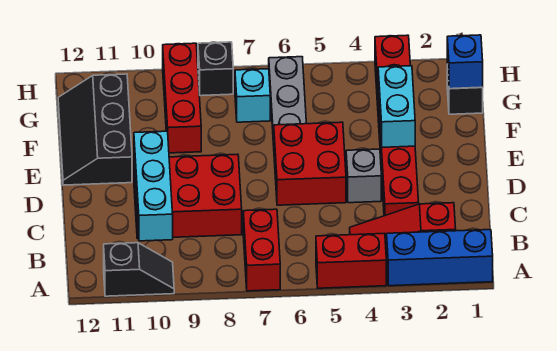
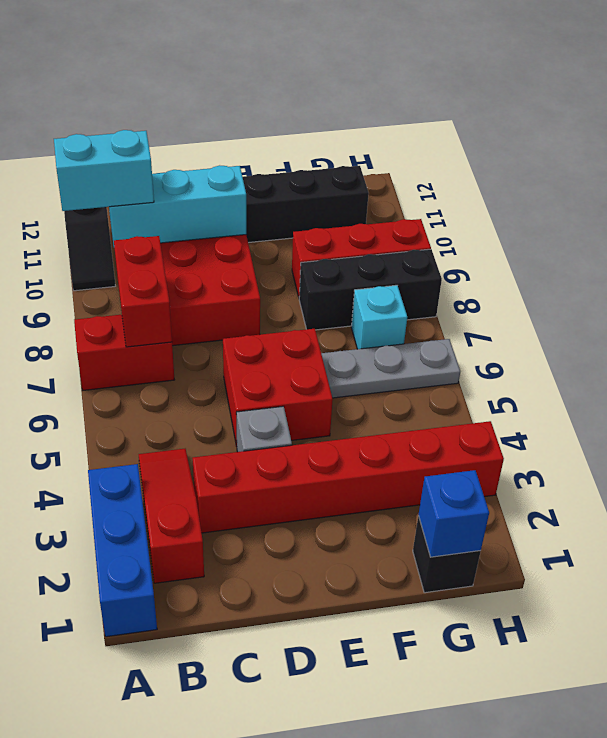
red 1x2 brick [316,234,386,288] -> red 1x2 brick moved to [114,236,172,347]
cyan 1x2 brick [378,66,415,147] -> cyan 1x2 brick moved to [54,130,154,211]
black 1x1 brick [198,42,233,96] -> black 1x3 brick [299,249,442,330]

